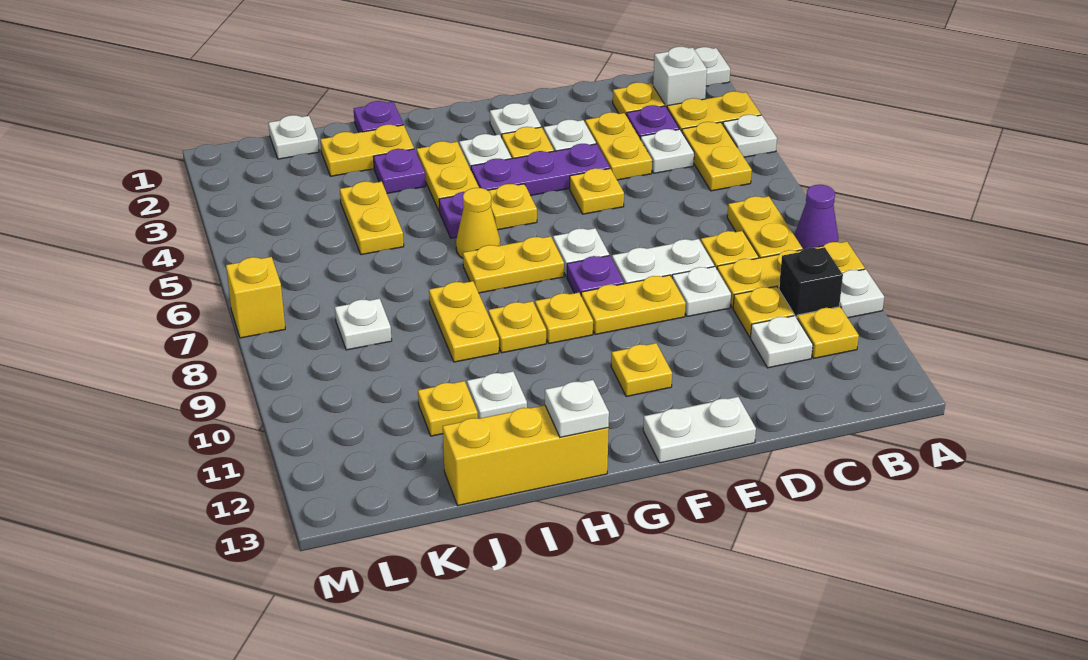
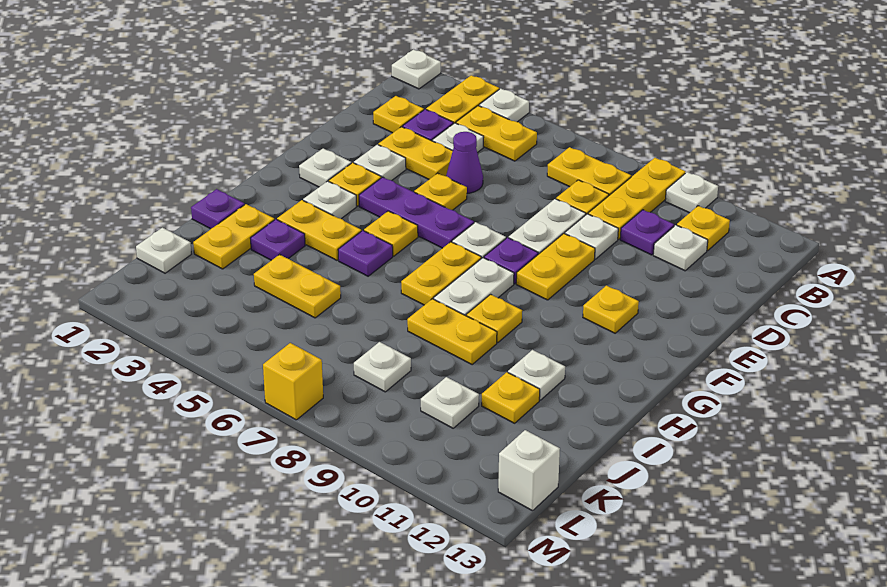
purple 1x1 cone [794,185,838,250] -> purple 1x1 cone moved to [446,132,483,193]
white 1x1 brick [653,47,707,107] -> white 1x1 brick moved to [498,430,560,511]
black 1x1 brick [779,247,843,318] -> none
yellow 1x1 plate [733,286,794,337] -> purple 1x1 plate [620,210,674,255]
purple 1x3 plate [471,144,610,195] -> purple 1x3 plate turned to [359,177,474,248]
white 1x2 plate [643,397,756,463] -> white 1x2 plate moved to [434,258,514,316]
yellow 1x1 plate [535,293,593,343] -> none
yellow 1x1 cone [456,188,500,258] -> none
yellow 1x3 brick [443,405,609,505] -> none
white 1x1 plate [545,380,609,437] -> white 1x1 plate moved to [421,377,479,428]

